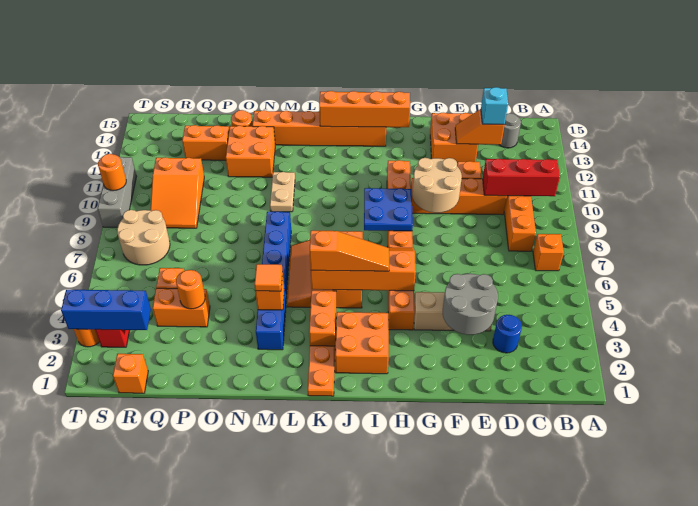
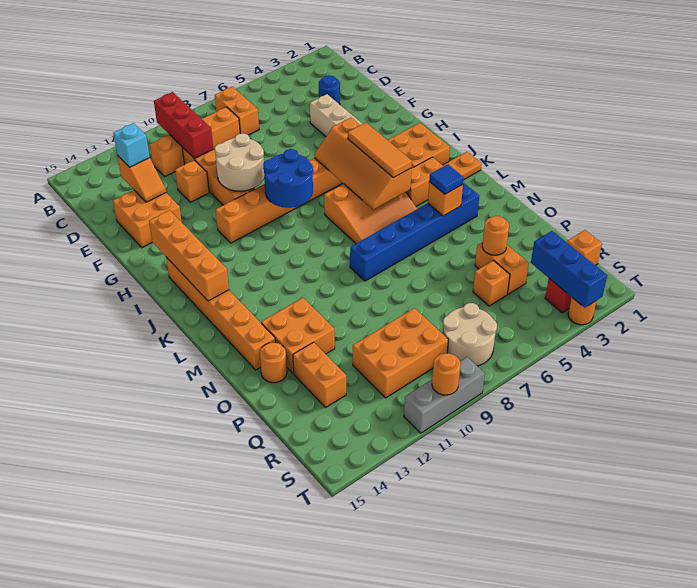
orange 1x1 brick [533,234,564,271] -> orange 1x2 brick [215,87,259,135]
grey 1x1 round brick [500,113,521,148] -> none
grey 2x2 round brick [443,274,498,335] -> none
blue 2x2 plate [364,188,413,231] -> blue 2x2 round brick [263,149,313,208]
orange 1x3 slope [310,231,389,271] -> orange 1x3 tile [348,123,412,178]
orange 1x1 tile [255,264,283,291] -> blue 1x1 tile [429,164,464,194]
tan 1x2 plate [270,172,295,212] -> none
orange 2x3 slope [150,157,204,228] -> orange 2x3 brick [353,308,448,398]

